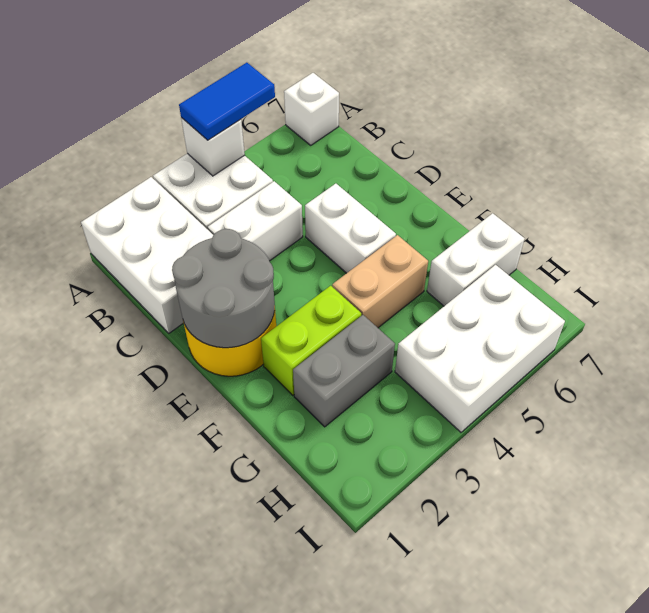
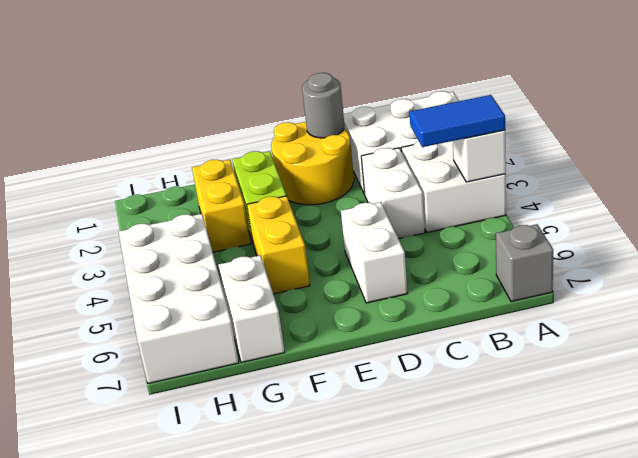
blue 1x2 tile [179,63,275,140] -> blue 1x2 tile turned to [409,95,505,147]
white 1x1 brick [284,73,339,145] -> grey 1x1 brick [496,224,553,302]
grey 2x2 round brick [172,229,275,348] -> grey 1x1 round brick [302,73,345,138]
white 1x2 brick [305,184,396,273] -> white 1x2 brick turned to [341,202,408,303]
tan 1x2 brick [332,235,428,328] -> yellow 1x2 brick [247,196,310,294]
grey 1x2 brick [293,315,395,427] -> yellow 1x2 brick [192,160,251,252]
white 2x3 brick [395,265,565,432] -> white 2x4 brick [119,214,239,384]

